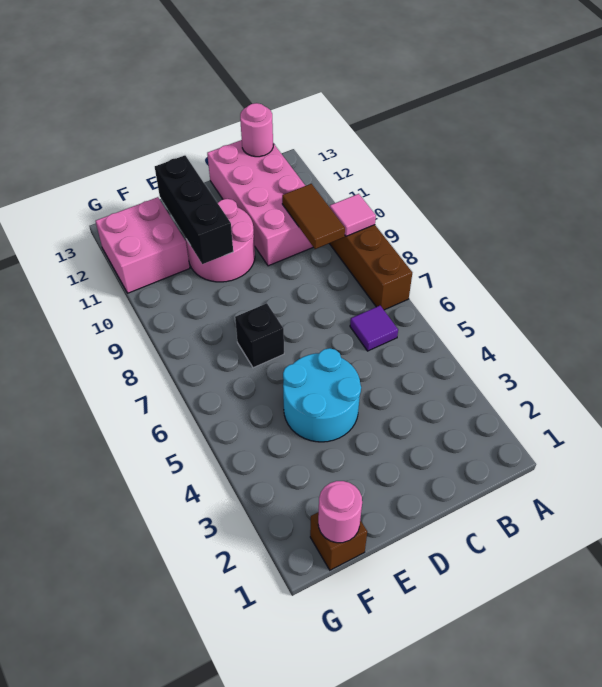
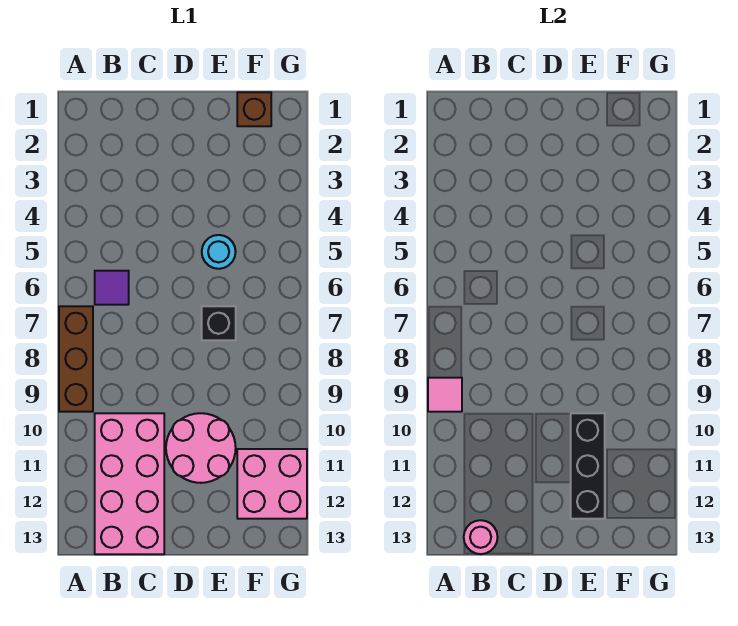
brown 1x2 tile [282,184,345,249] -> none
cyan 2x2 round brick [283,348,361,442] -> cyan 1x1 round brick [202,235,236,269]
pink 1x1 round brick [318,481,362,543] -> none

